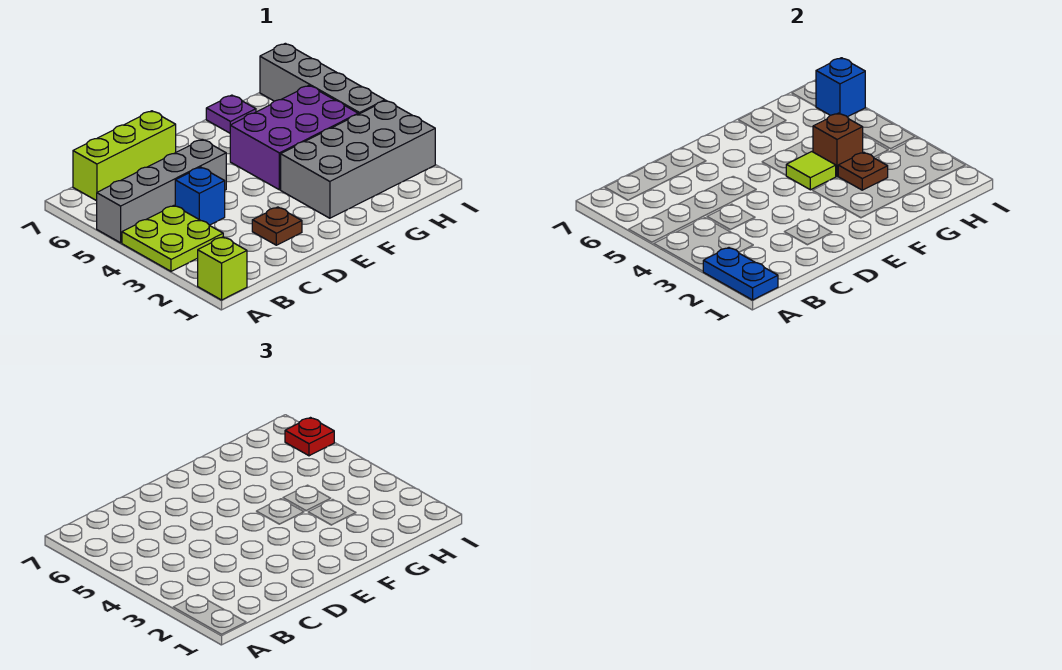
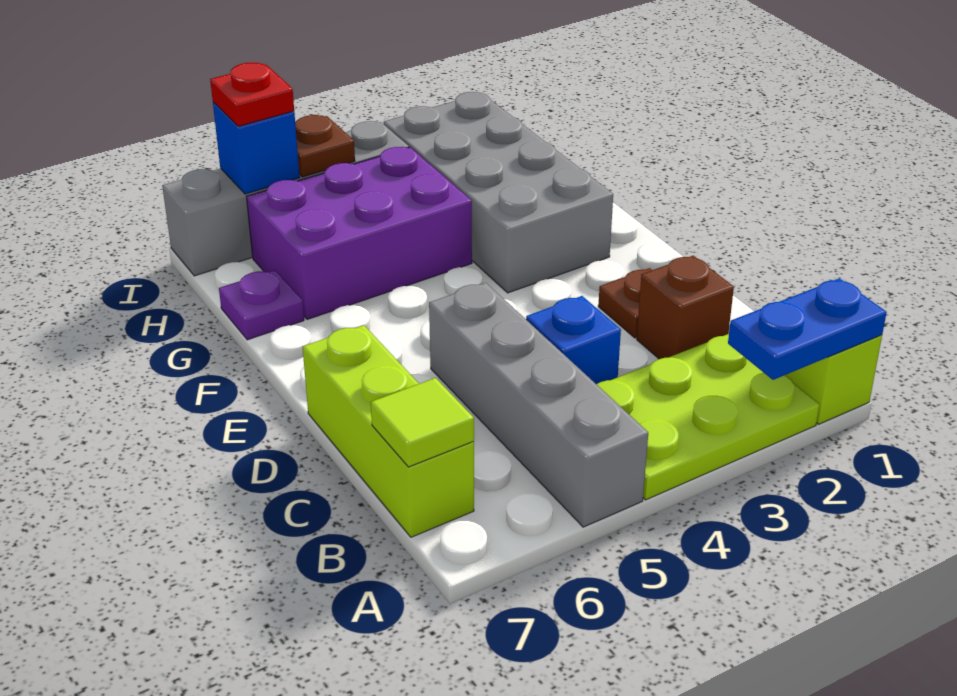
lime 2x2 plate [122,206,223,271] -> lime 2x3 plate [597,334,819,500]
purple 2x3 brick [230,86,358,190] -> purple 2x3 brick turned to [246,147,472,319]
lime 1x1 tile [786,152,836,190] -> lime 1x1 tile moved to [371,378,474,467]
brown 1x1 plate [838,152,888,190] -> brown 1x1 plate moved to [295,115,355,177]
brown 1x1 brick [813,113,863,176] -> brown 1x1 brick moved to [637,256,734,359]

